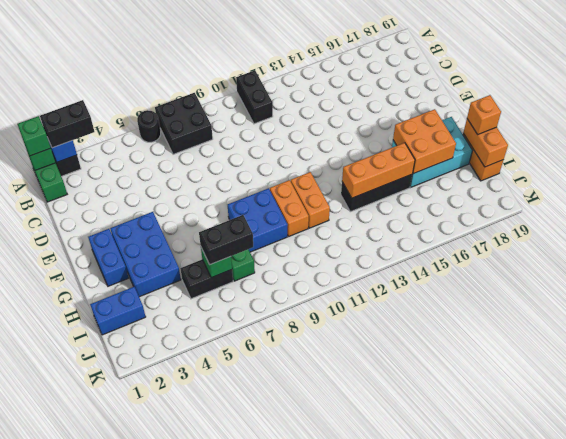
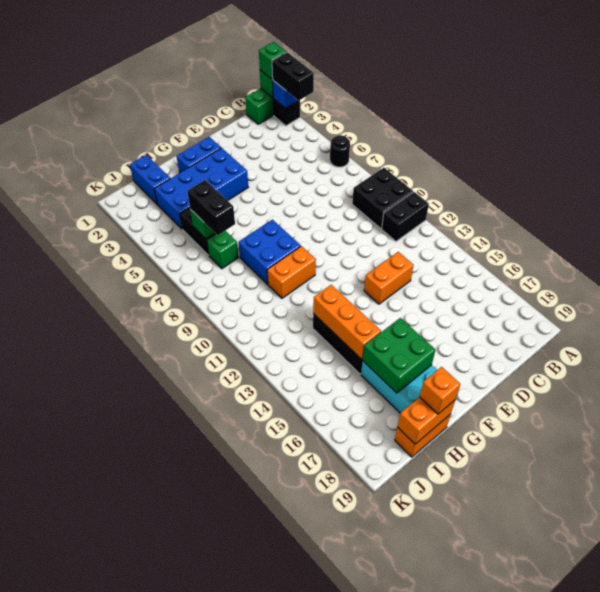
black 2x2 brick [155,93,213,154] -> black 2x2 brick moved to [352,168,413,229]
blue 2x3 brick [110,212,181,297] -> blue 2x4 brick [154,148,248,229]
orange 1x2 brick [291,172,330,228] -> orange 1x2 brick moved to [364,252,414,304]
orange 2x2 brick [393,109,456,174] -> green 2x2 brick [363,318,436,393]

